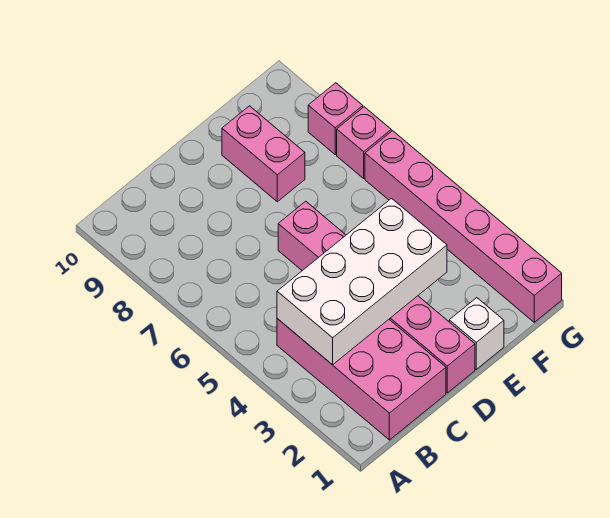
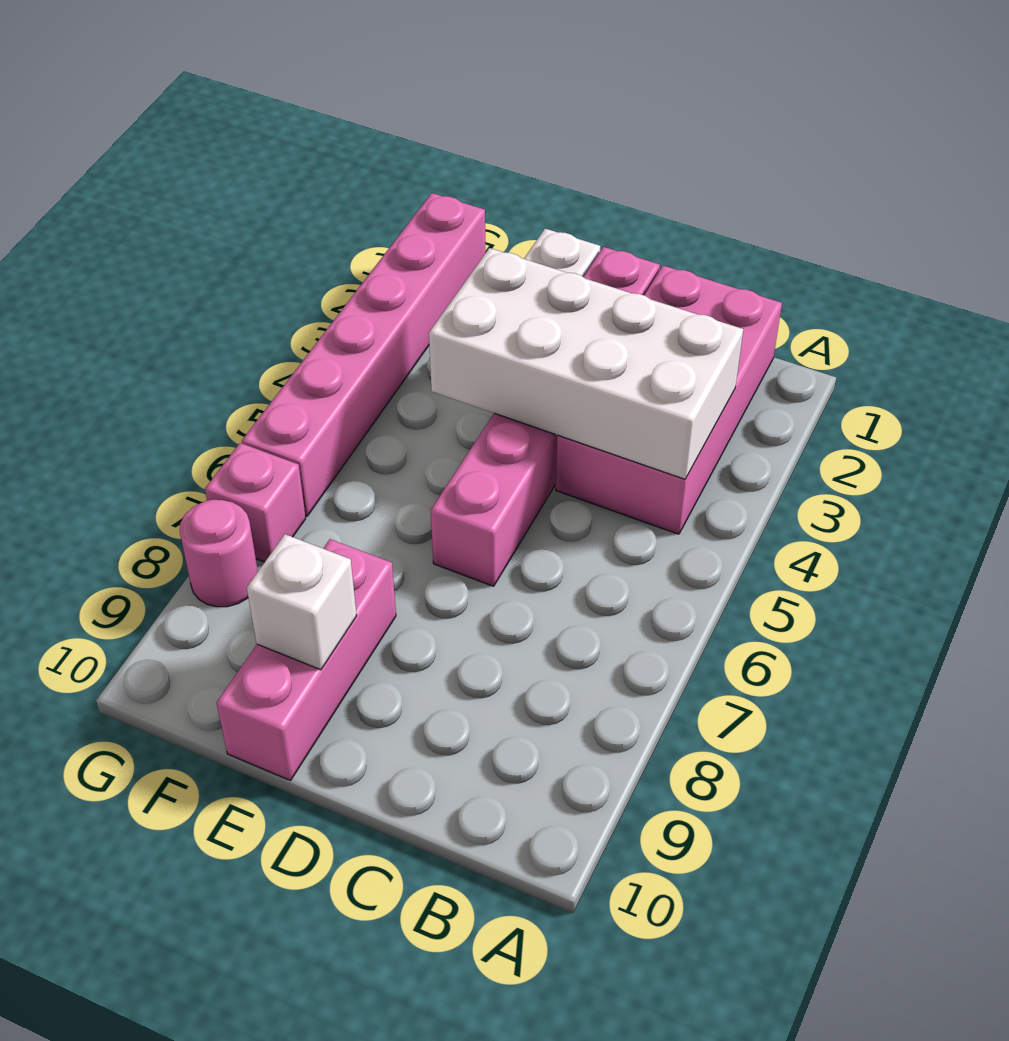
pink 1x2 brick [222,106,305,202] -> pink 1x3 brick [217,539,396,781]
none -> white 1x1 brick [247,534,357,670]
pink 1x1 brick [308,83,363,154] -> pink 1x1 round brick [180,499,258,607]

